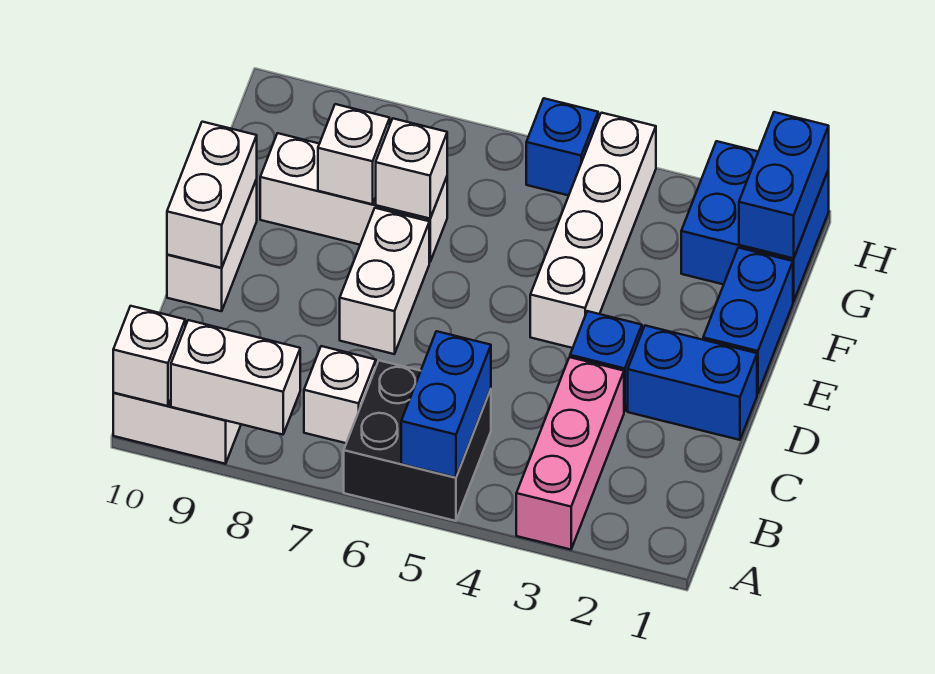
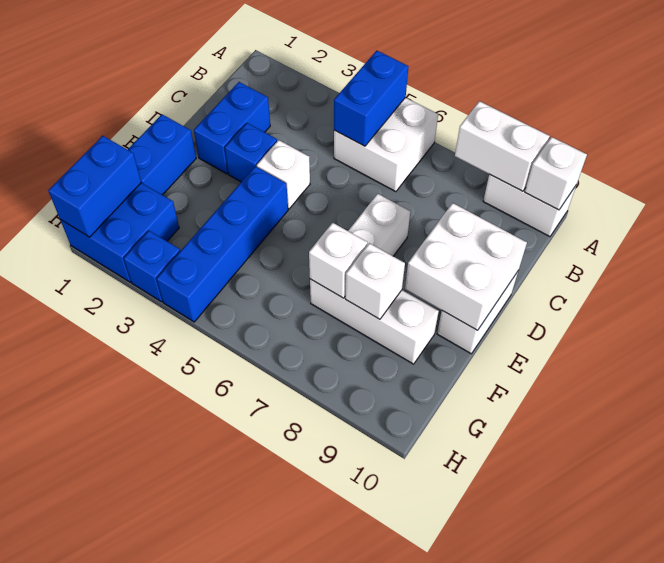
pink 1x3 brick [516,357,624,550] -> none
black 2x2 brick [344,361,491,521] -> white 2x2 brick [334,98,438,192]
white 1x1 brick [304,346,376,443] -> white 1x1 brick moved to [257,140,310,209]
blue 1x2 brick [628,326,757,440] -> blue 1x2 brick turned to [194,82,270,174]
white 1x2 brick [167,122,257,268] -> white 2x2 brick [405,203,527,330]
white 1x4 brick [530,113,656,348] -> blue 1x4 brick [157,166,288,322]
blue 1x1 brick [526,98,598,195] -> blue 1x1 brick moved to [124,231,180,302]

